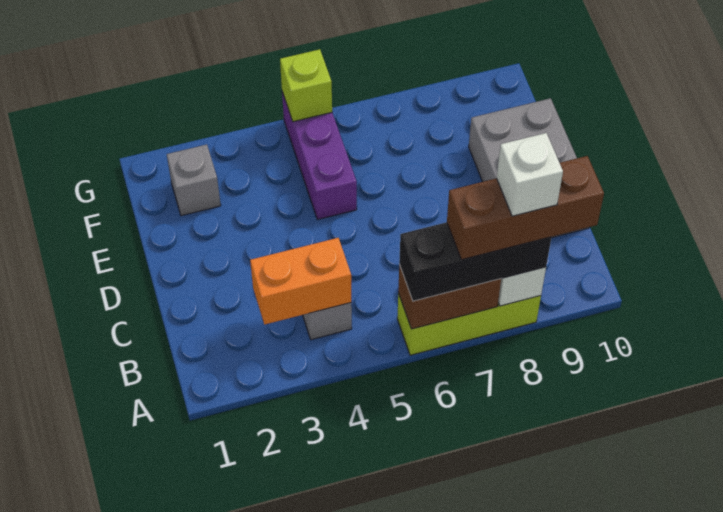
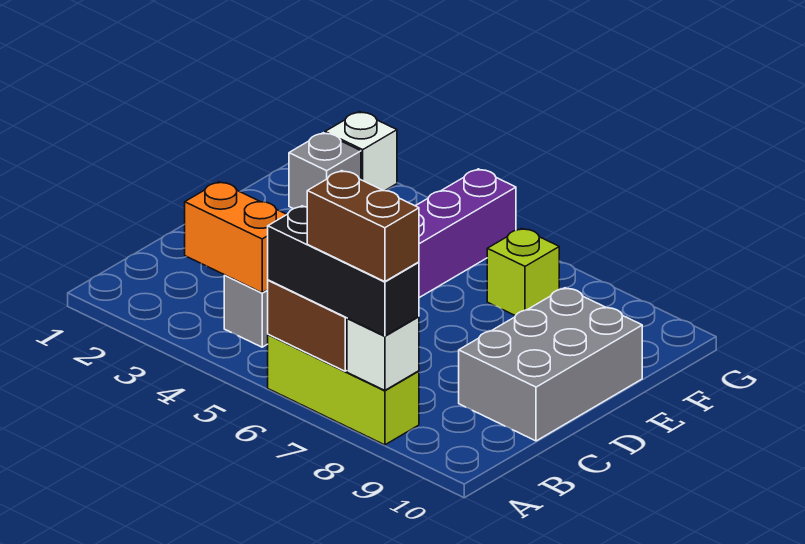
brown 1x3 brick [447,156,604,260] -> brown 1x2 brick [307,171,419,282]
white 1x1 brick [497,133,563,216] -> white 1x1 brick moved to [325,112,397,191]
lime 1x1 brick [280,49,332,122] -> lime 1x1 brick moved to [487,228,559,316]

